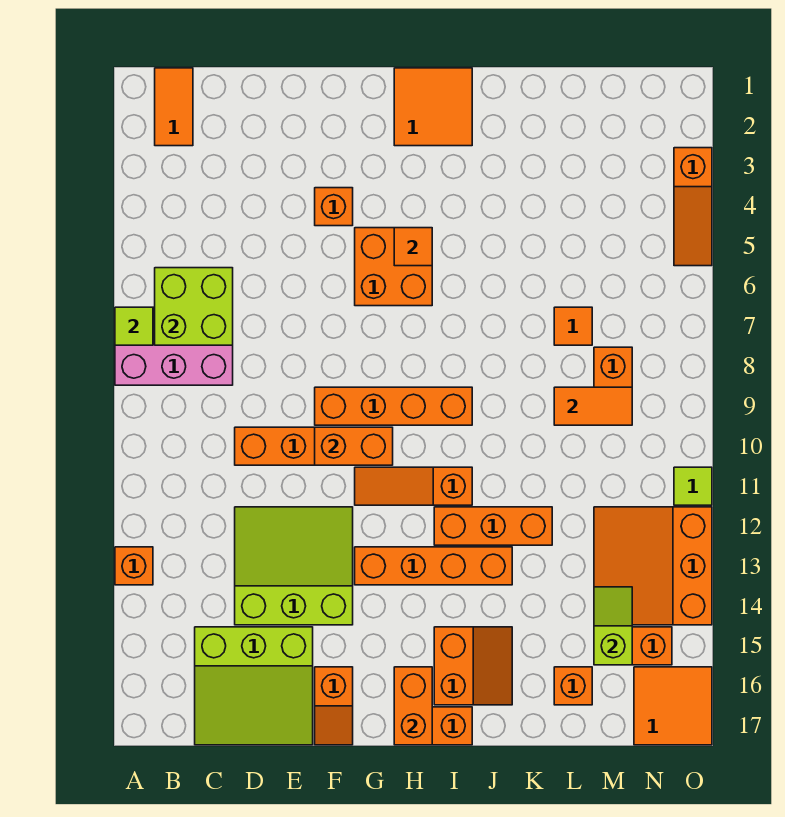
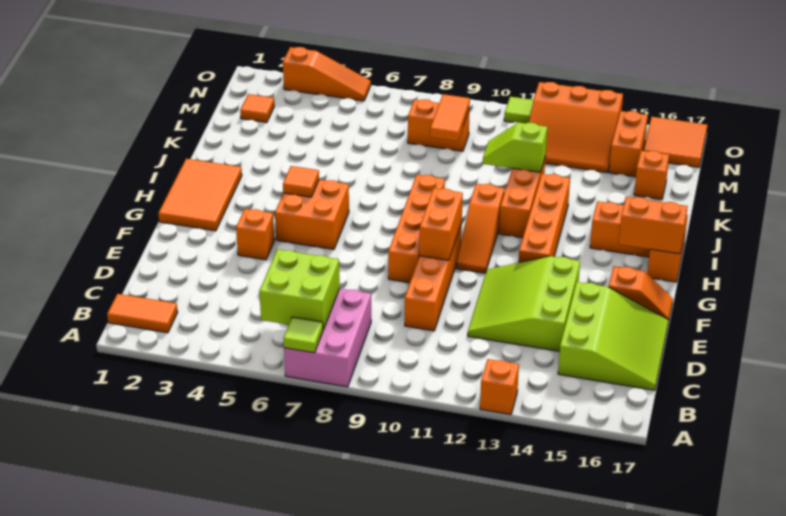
orange 2x2 tile [394,68,472,146] -> orange 2x3 tile [158,159,242,231]
orange 1x1 tile [554,307,592,345] -> orange 1x1 tile moved to [240,94,274,123]
lime 1x2 slope [594,587,632,665] -> lime 1x2 slope moved to [482,122,547,172]

